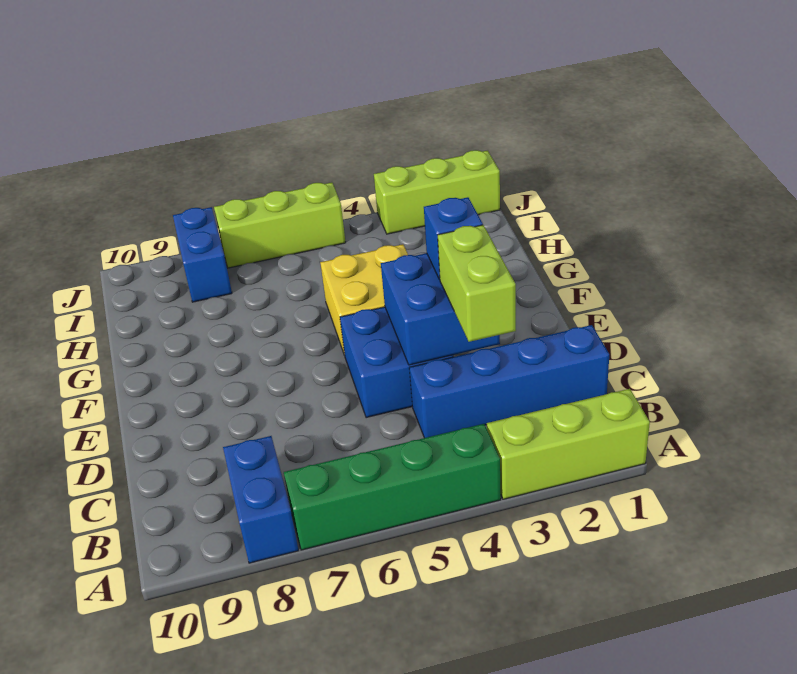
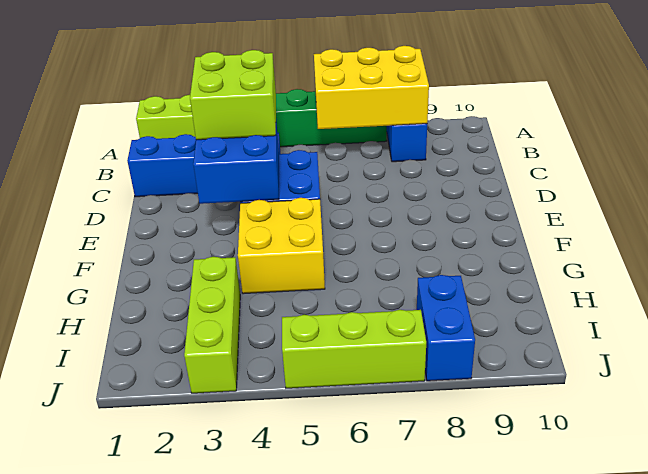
none -> yellow 2x3 brick [314,46,429,129]
lime 1x2 brick [438,225,516,342] -> lime 2x2 brick [190,50,276,140]
blue 1x1 brick [424,197,483,280] -> none
lime 1x3 brick [374,150,500,234] -> lime 1x3 brick turned to [184,257,240,393]

